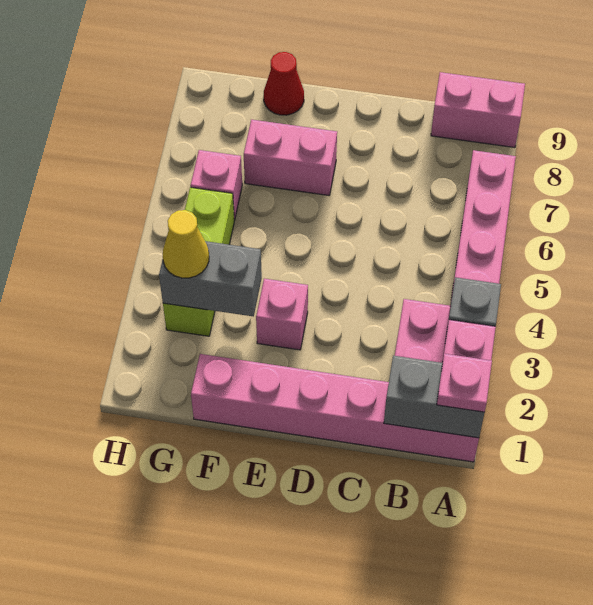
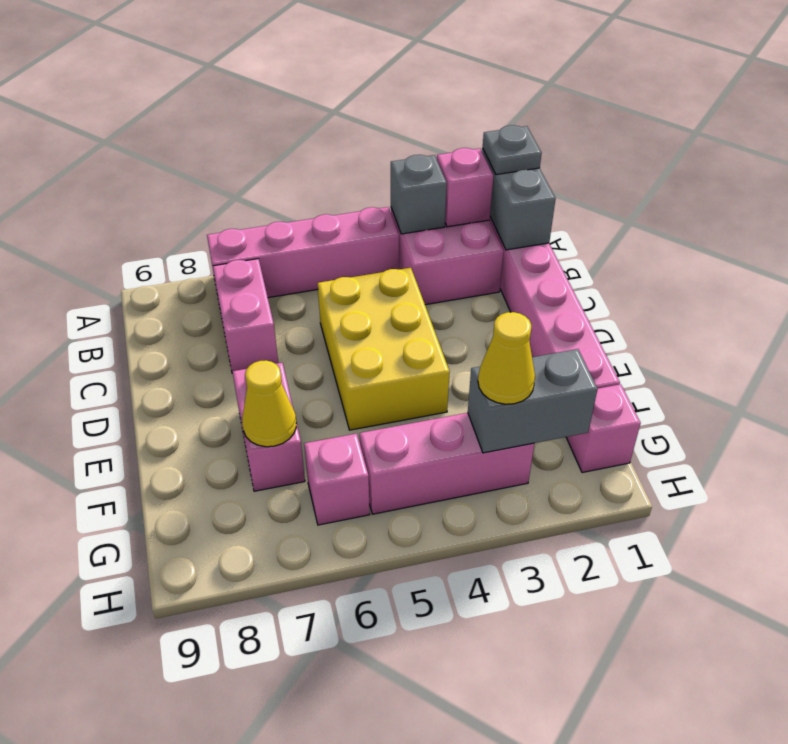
pink 1x1 plate [437,354,492,412] -> grey 1x1 plate [483,125,542,175]
pink 1x2 brick [431,72,525,148] -> pink 1x2 brick moved to [213,259,278,373]
none -> yellow 2x3 brick [318,268,450,430]
pink 1x1 brick [256,279,308,350] -> pink 1x1 brick moved to [566,384,641,473]
grey 1x2 brick [159,241,262,316] -> grey 1x2 brick turned to [468,349,598,453]
none -> yellow 1x1 cone [242,360,296,447]
red 1x1 cone [264,52,304,115] -> none
lime 1x3 brick [163,187,234,336] -> pink 1x3 brick [360,413,534,514]

